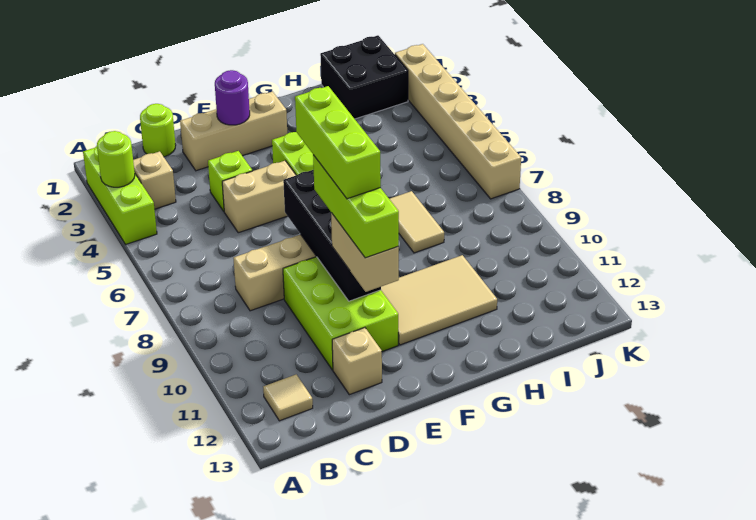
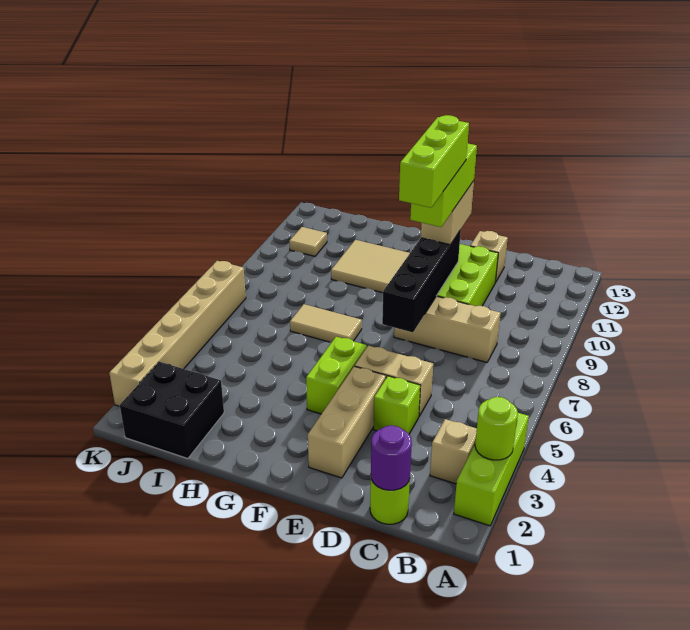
tan 1x1 tile [263,374,313,421] -> tan 1x1 tile moved to [289,227,327,256]
tan 1x3 brick [180,92,287,171] -> tan 1x3 brick turned to [308,366,386,478]
purple 1x1 round brick [215,70,250,125] -> purple 1x1 round brick moved to [371,425,412,490]
tan 1x2 tile [390,191,444,253] -> tan 1x2 tile turned to [290,304,362,342]

